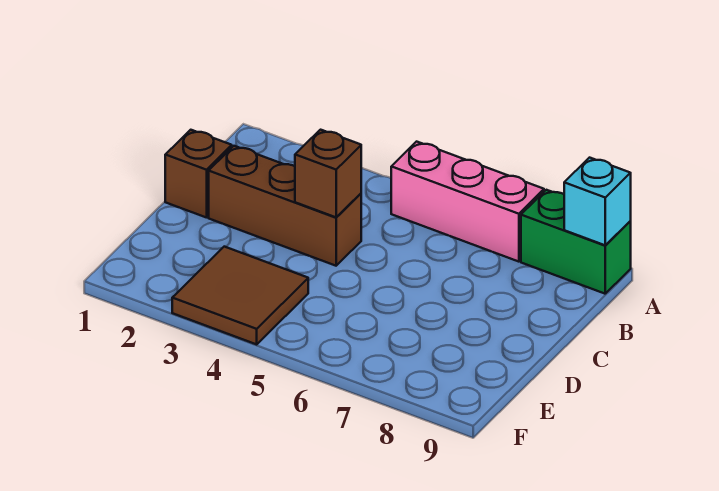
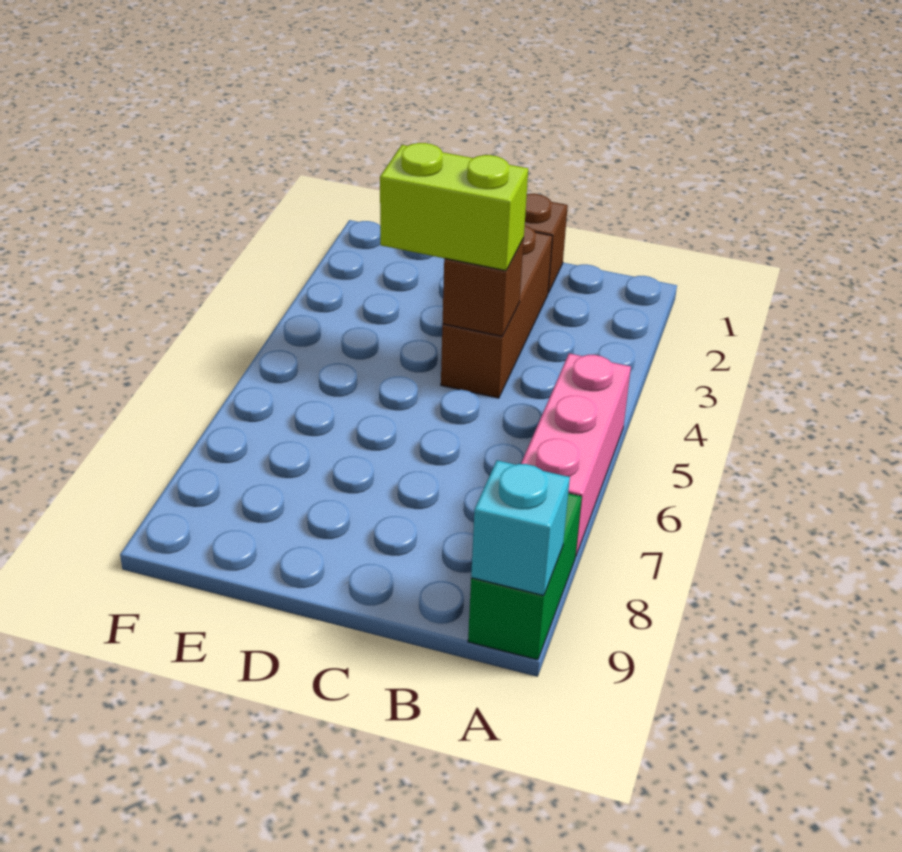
none -> lime 1x2 brick [380,143,528,271]
brown 2x2 tile [172,247,308,344] -> none

